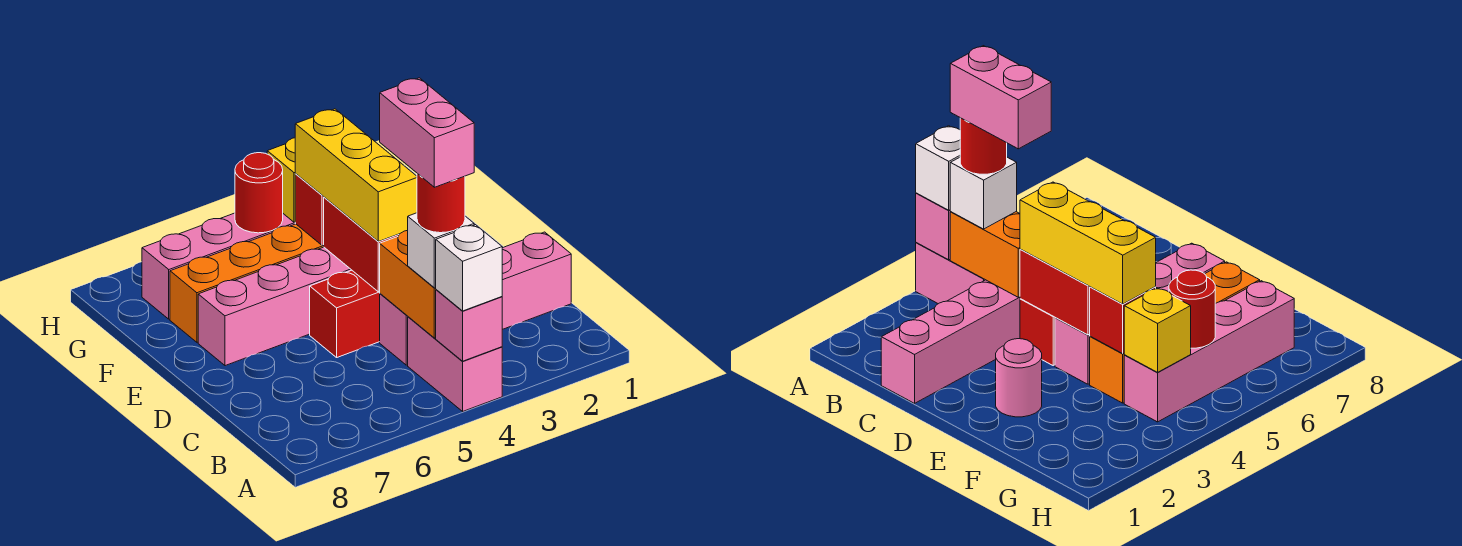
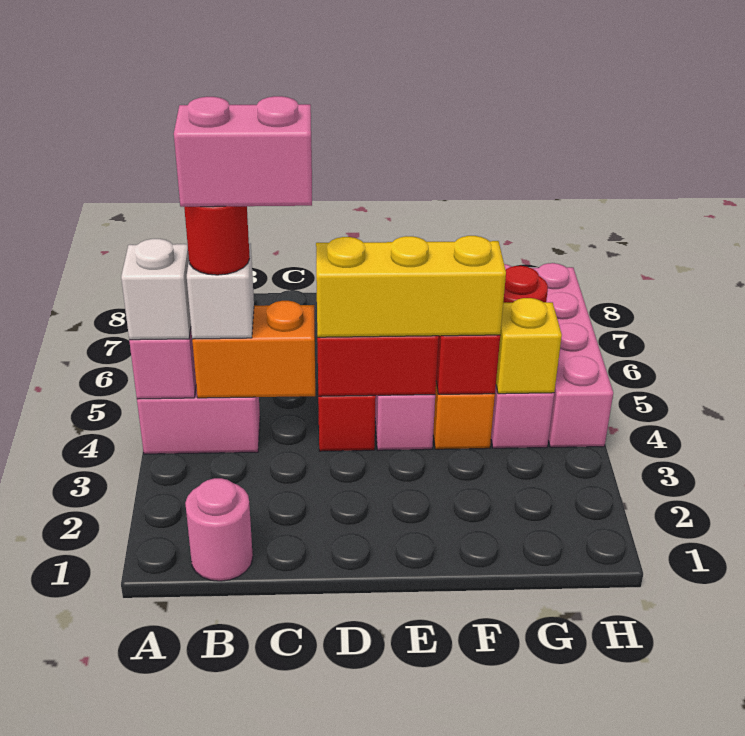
pink 1x4 brick [380,232,571,365] -> pink 1x4 brick moved to [532,263,613,447]
pink 1x1 round brick [996,339,1042,417] -> pink 1x1 round brick moved to [185,478,253,581]

